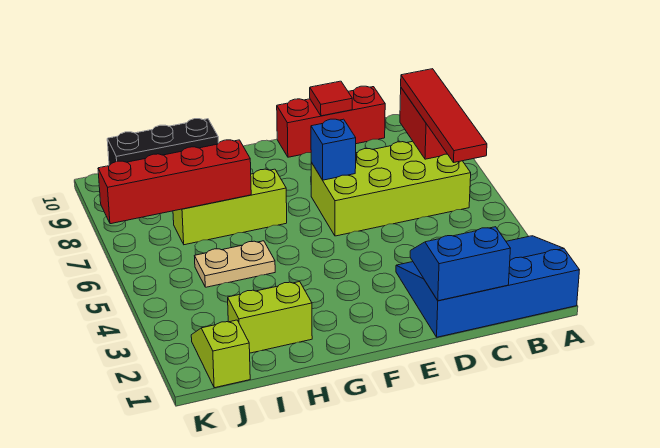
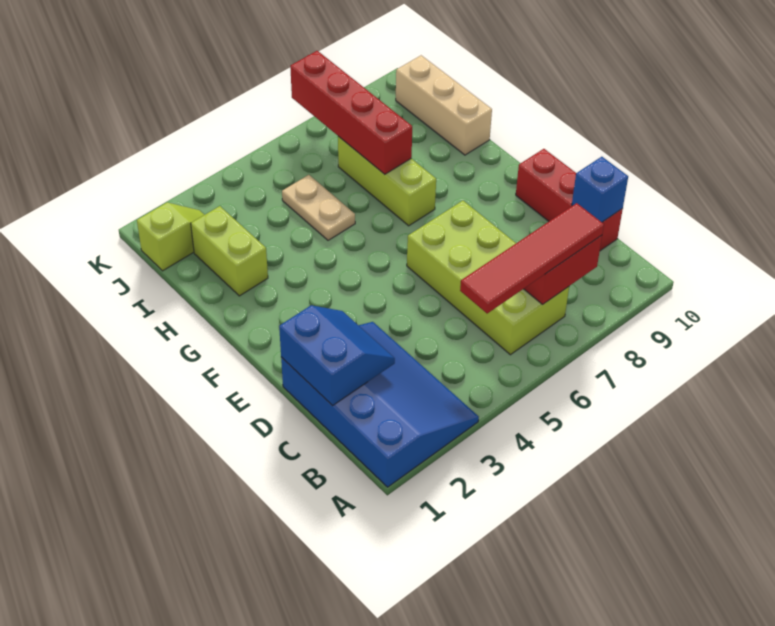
red 1x1 tile [310,81,352,116] -> none
blue 1x1 brick [311,119,356,180] -> blue 1x1 brick moved to [572,157,628,222]
black 1x3 brick [107,119,218,166] -> tan 1x3 brick [396,55,492,155]

